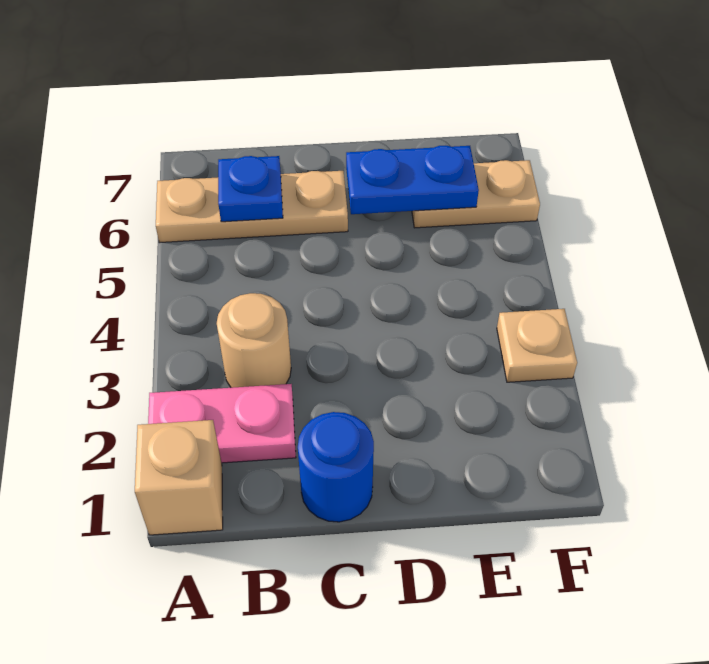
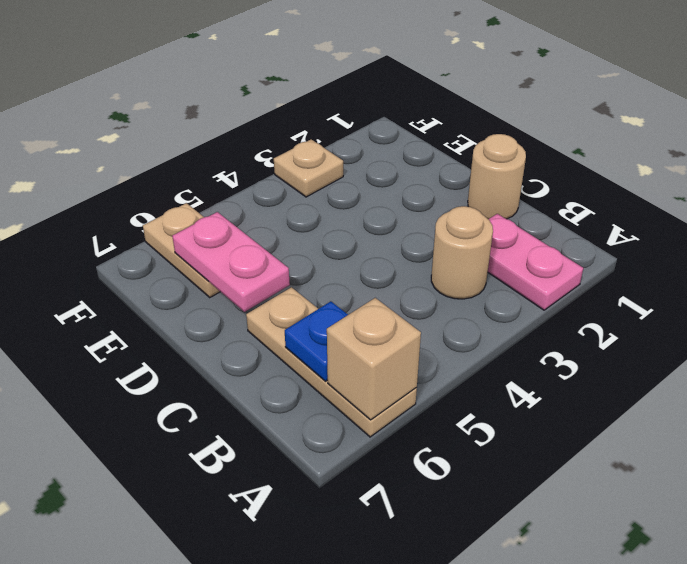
tan 1x1 brick [135,420,223,535] -> tan 1x1 brick moved to [327,298,421,420]
blue 1x1 round brick [298,412,374,522] -> tan 1x1 round brick [468,134,526,219]
blue 1x2 plate [346,146,479,214] -> pink 1x2 plate [172,212,290,312]

